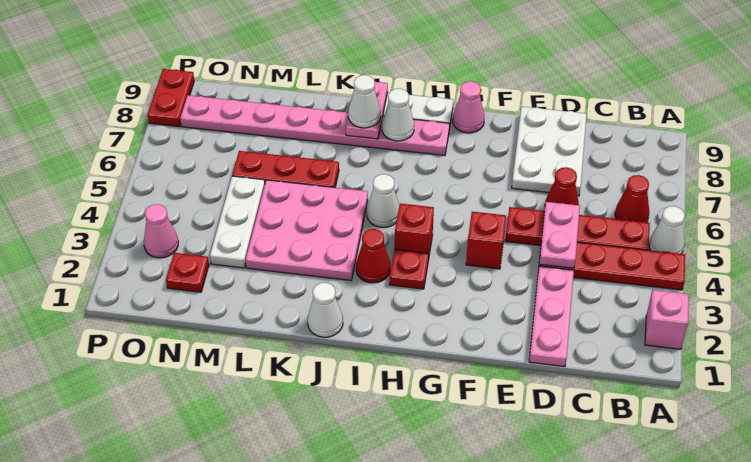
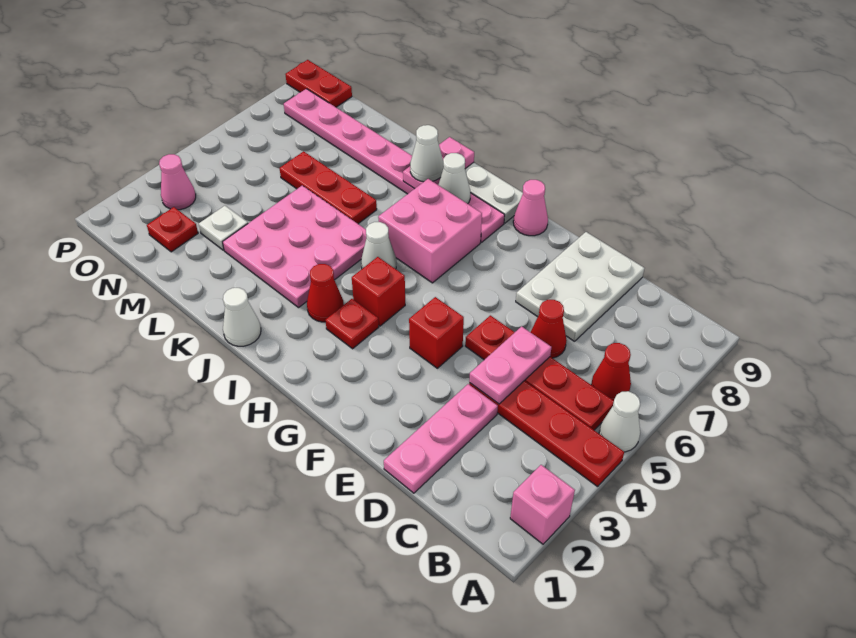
none -> pink 2x2 brick [378,179,482,283]
white 1x3 plate [210,176,265,268] -> white 1x1 plate [199,206,248,250]
red 1x2 plate [148,69,194,127] -> red 1x2 plate turned to [285,60,352,107]

